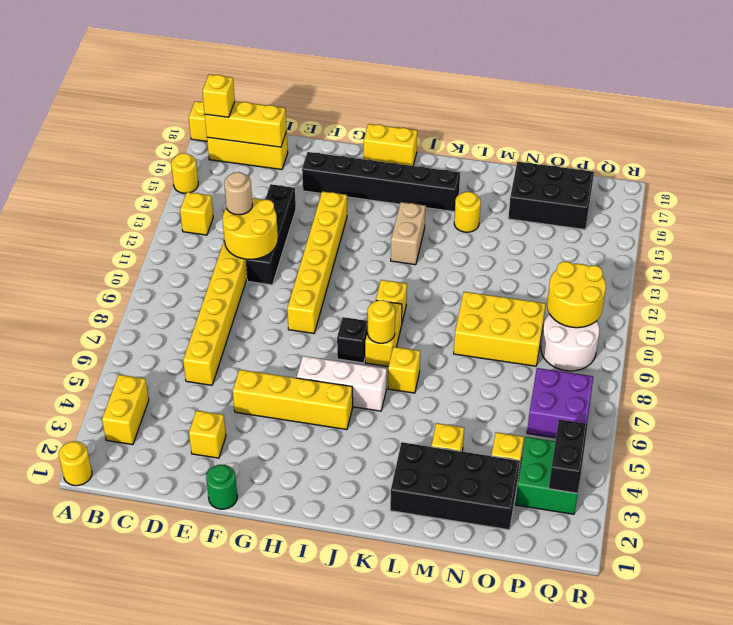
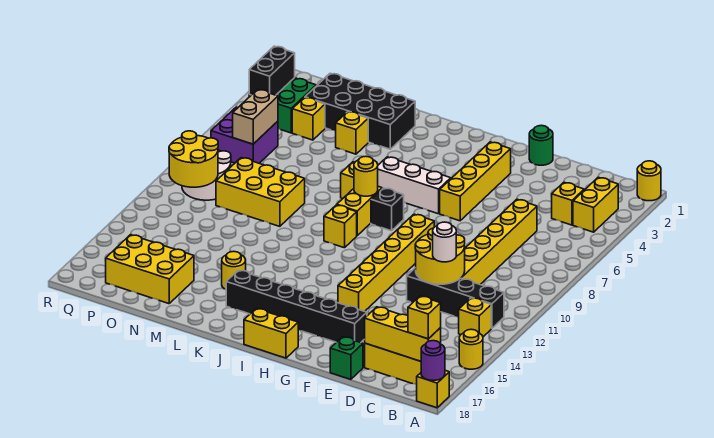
none -> purple 1x1 round brick [421,341,445,380]
tan 1x1 round brick [224,172,252,215] -> white 1x1 round brick [433,222,456,262]
yellow 1x1 brick [189,410,226,458] -> yellow 1x1 brick moved to [552,182,584,225]
black 1x4 brick [246,184,296,285] -> black 1x4 brick turned to [407,268,504,328]
none -> green 1x1 brick [330,337,363,379]
yellow 1x4 brick [233,370,353,430] -> yellow 1x4 brick turned to [440,142,511,221]
tan 1x2 brick [391,202,426,265] -> tan 1x2 brick moved to [233,89,278,144]
black 2x3 brick [508,162,594,229] -> yellow 2x3 brick [106,235,194,304]

